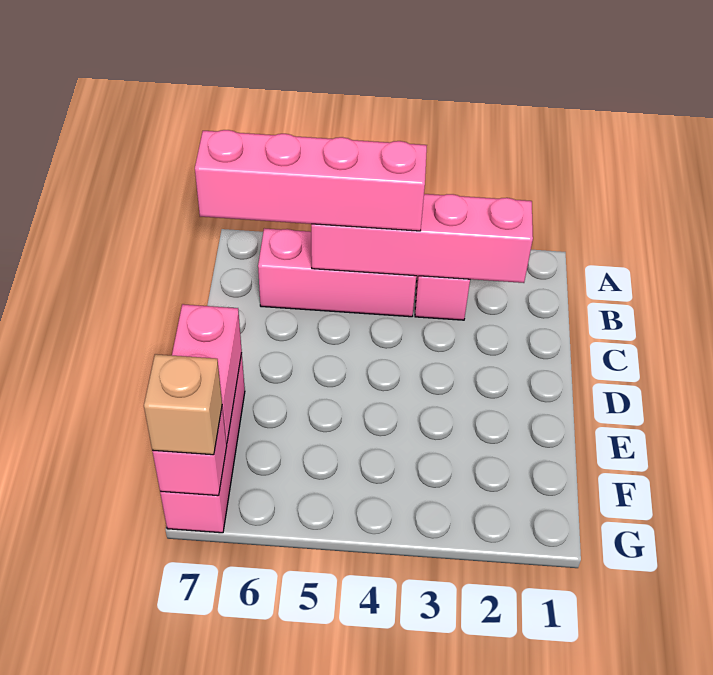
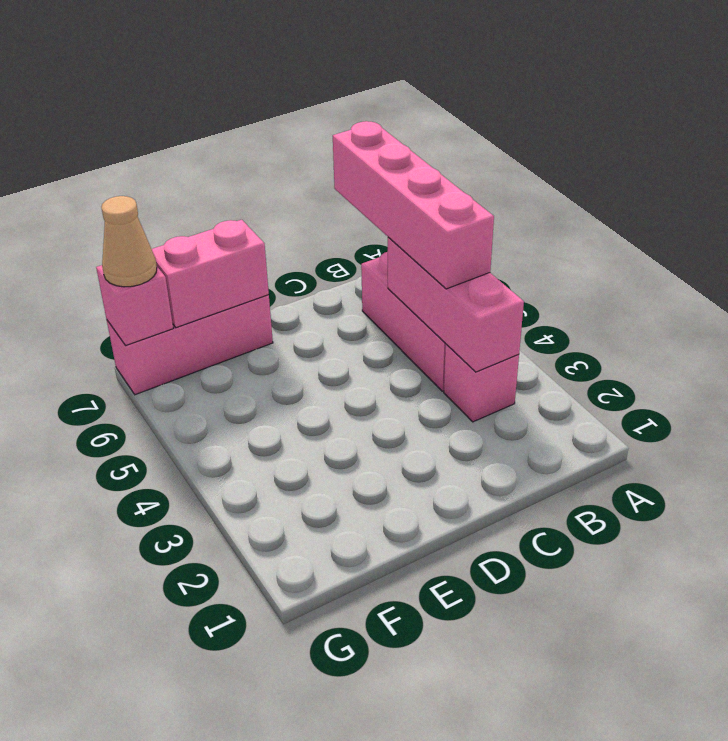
pink 1x4 brick [311,194,533,283] -> pink 1x3 brick [388,237,524,372]
tan 1x1 brick [144,354,222,455] -> tan 1x1 cone [101,196,157,287]

